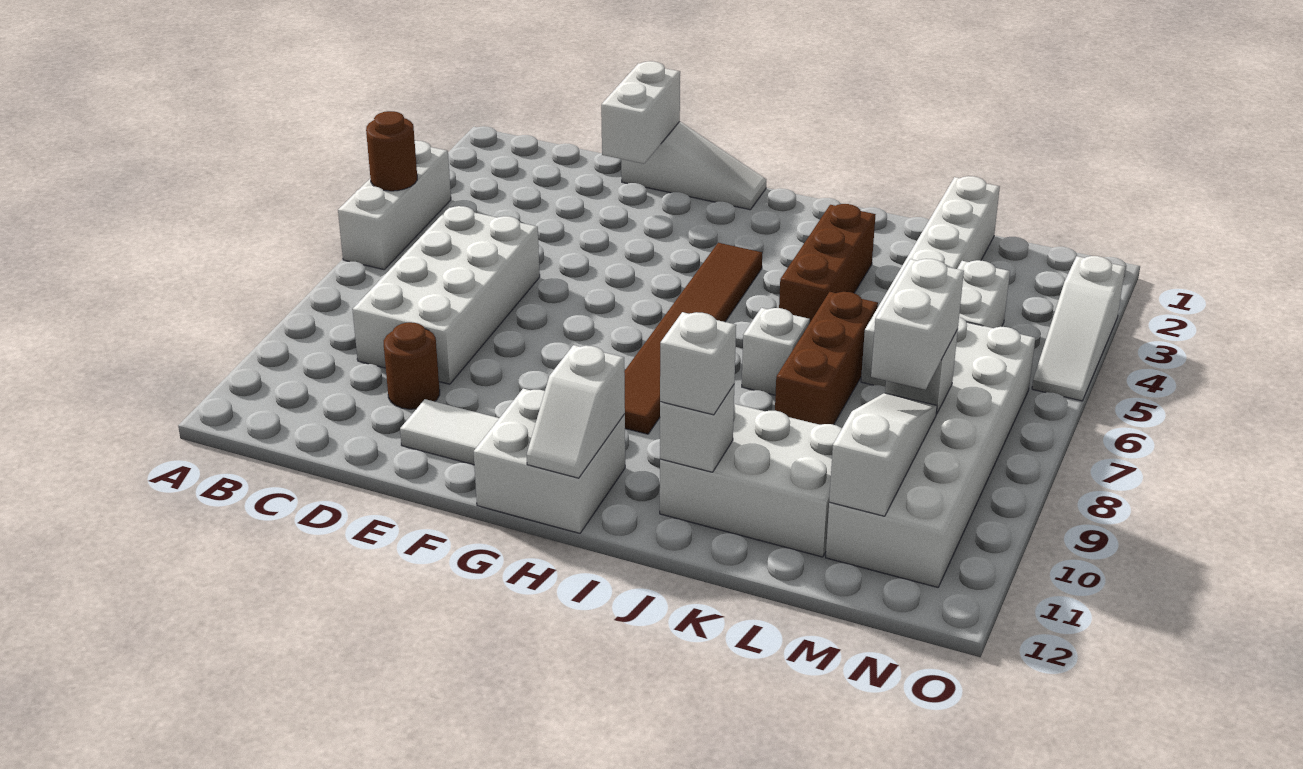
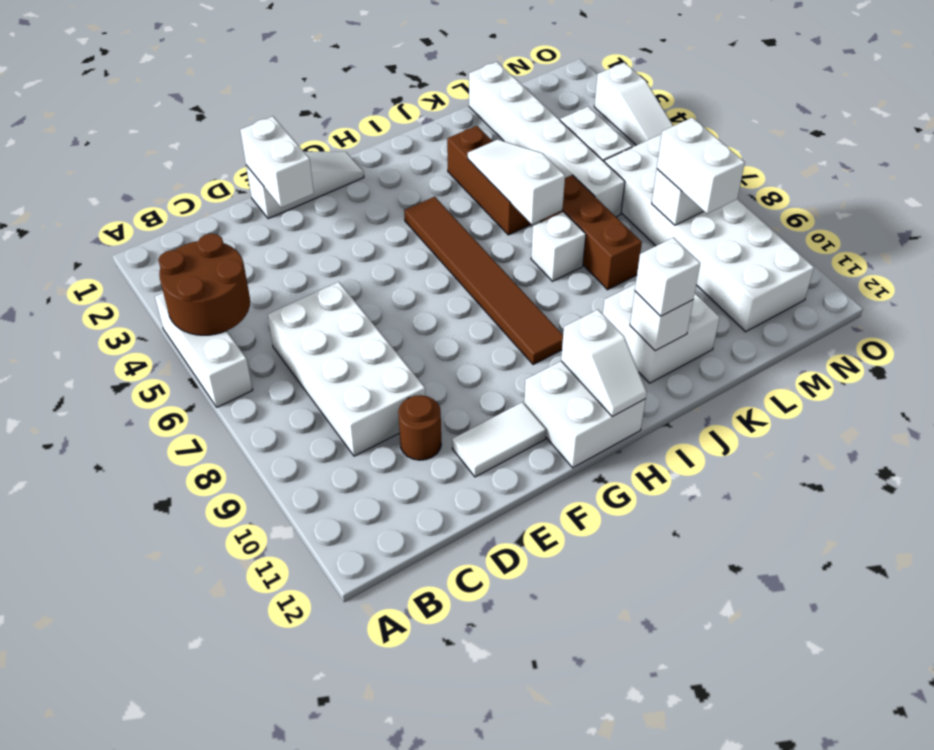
brown 1x1 round brick [366,111,417,191] -> brown 2x2 round brick [158,234,250,335]
white 2x3 brick [660,404,842,557] -> white 2x2 brick [603,284,720,383]
white 1x3 slope [829,393,937,516] -> white 1x3 slope moved to [468,140,565,224]

